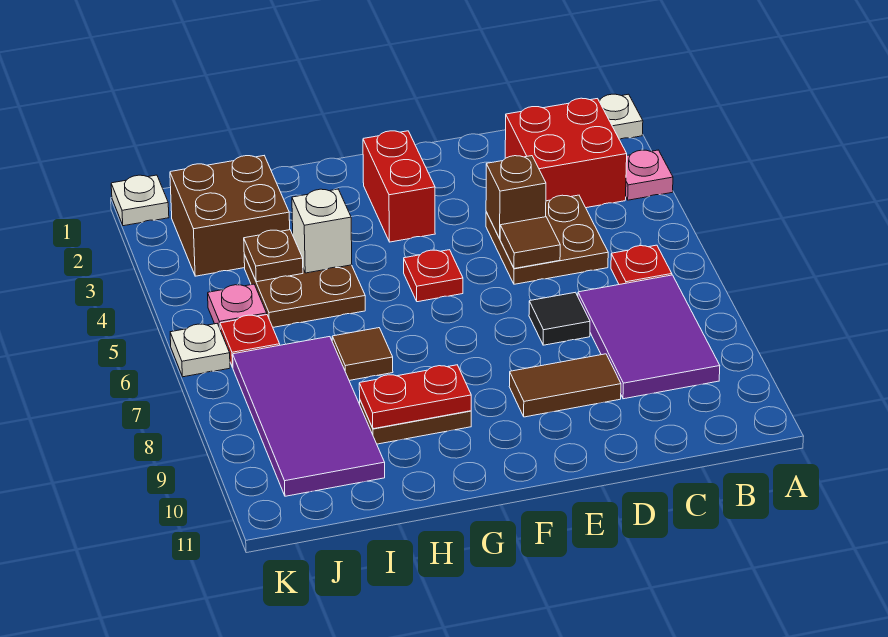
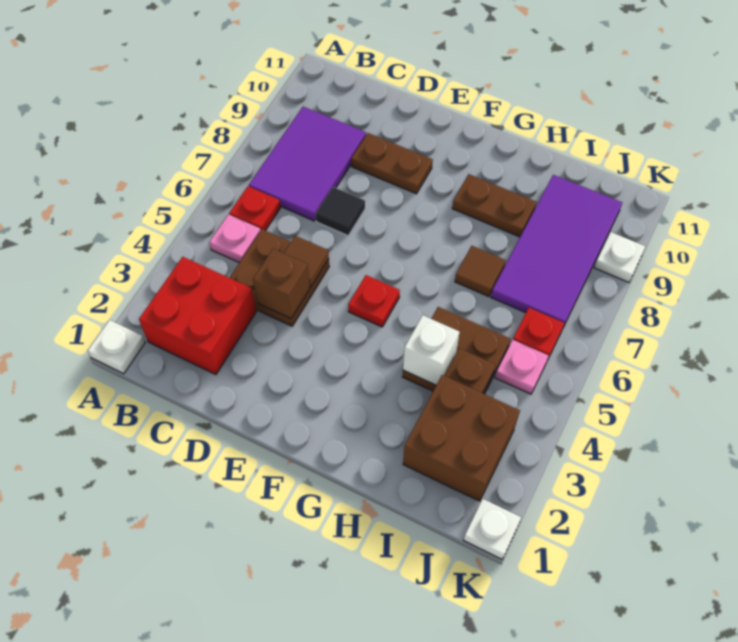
pink 1x1 plate [626,150,673,200] -> pink 1x1 plate moved to [209,214,261,263]
brown 1x2 tile [509,354,621,417] -> brown 1x2 plate [351,133,433,194]
red 1x2 brick [363,131,435,242] -> none
red 1x2 plate [359,365,471,429] -> none
white 1x1 plate [170,324,230,377] -> white 1x1 plate moved to [594,232,646,282]

